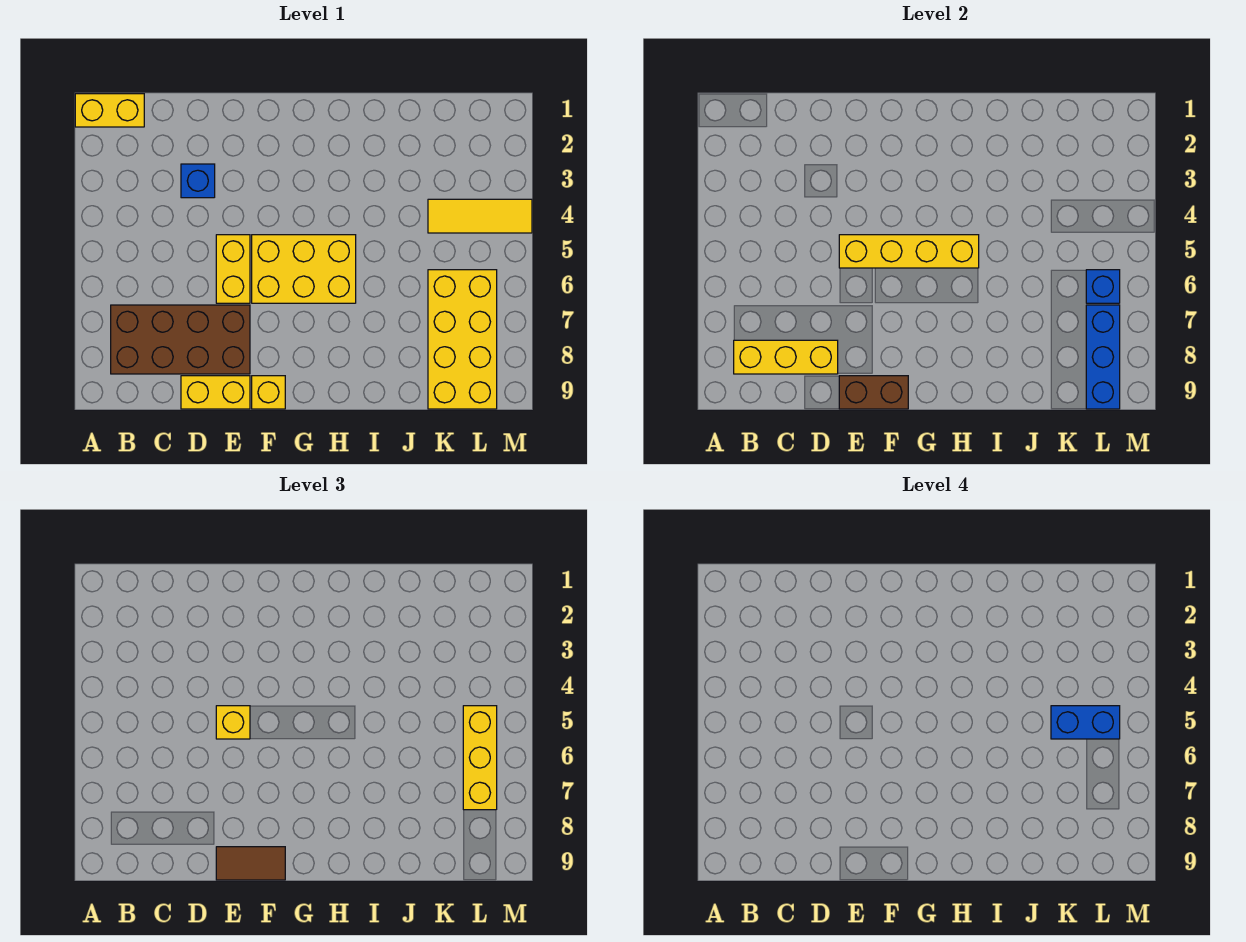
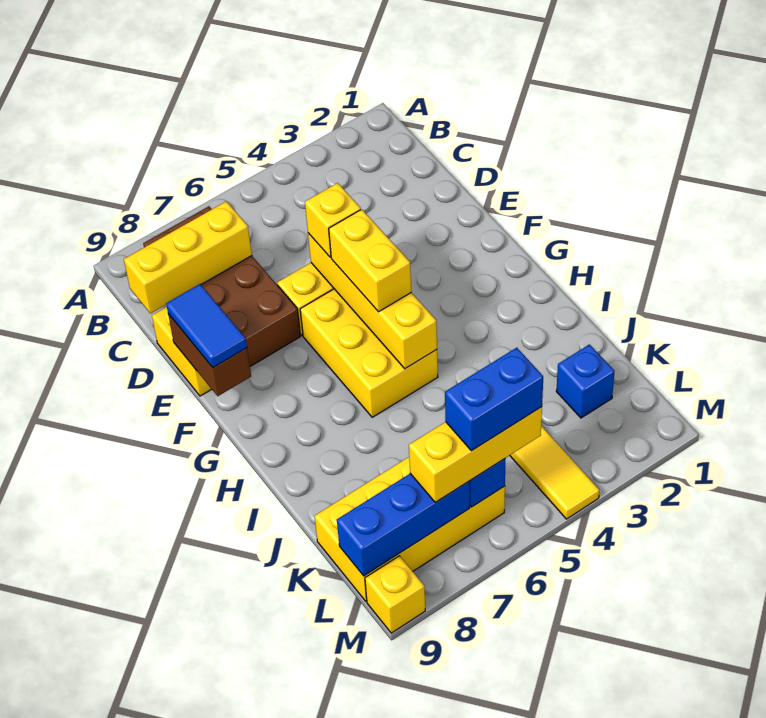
yellow 1x2 brick [75,94,144,127] -> yellow 1x2 brick moved to [329,209,411,312]
yellow 1x3 brick [734,340,838,374] -> yellow 1x3 brick turned to [124,201,252,314]
blue 1x1 brick [181,164,215,198] -> blue 1x1 brick moved to [556,344,615,418]
brown 1x2 tile [216,847,285,880] -> blue 1x2 tile [166,284,247,368]
yellow 1x1 brick [252,376,285,409] -> yellow 1x1 brick moved to [365,556,425,633]
blue 1x2 brick [1051,706,1120,739] -> blue 1x2 brick turned to [445,348,543,451]

